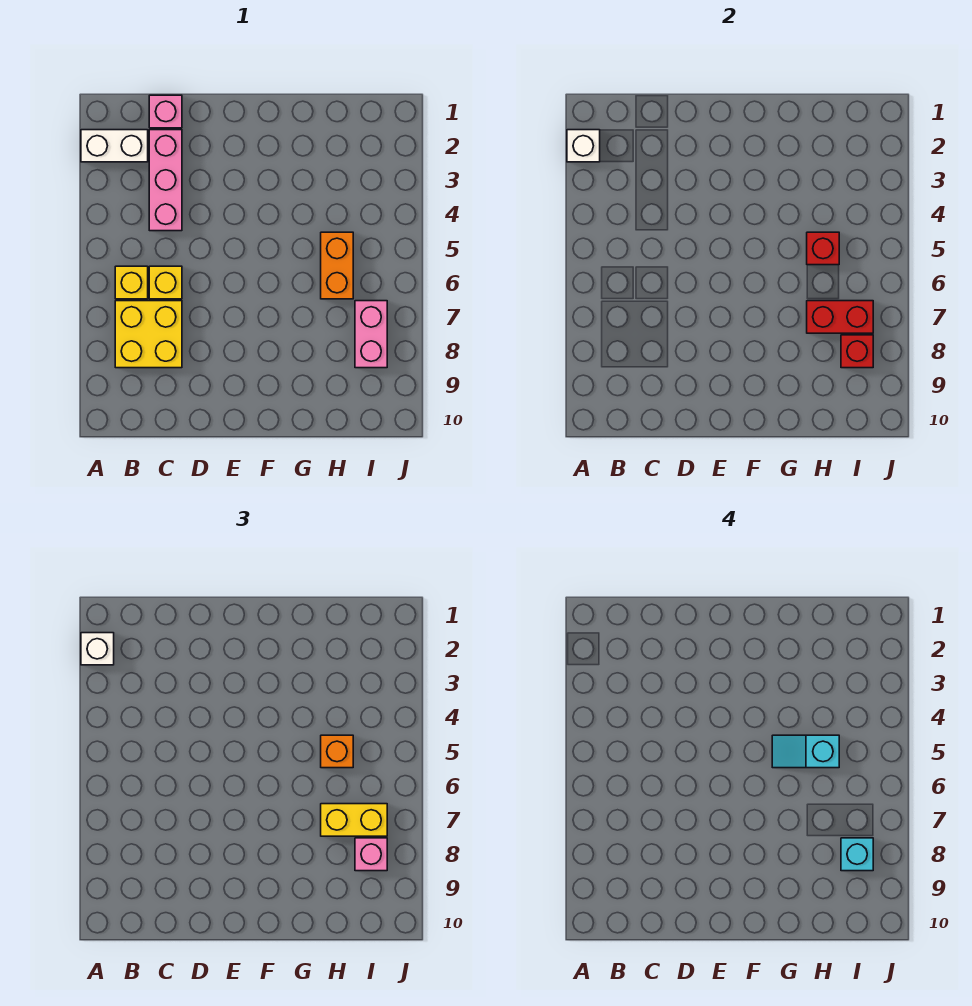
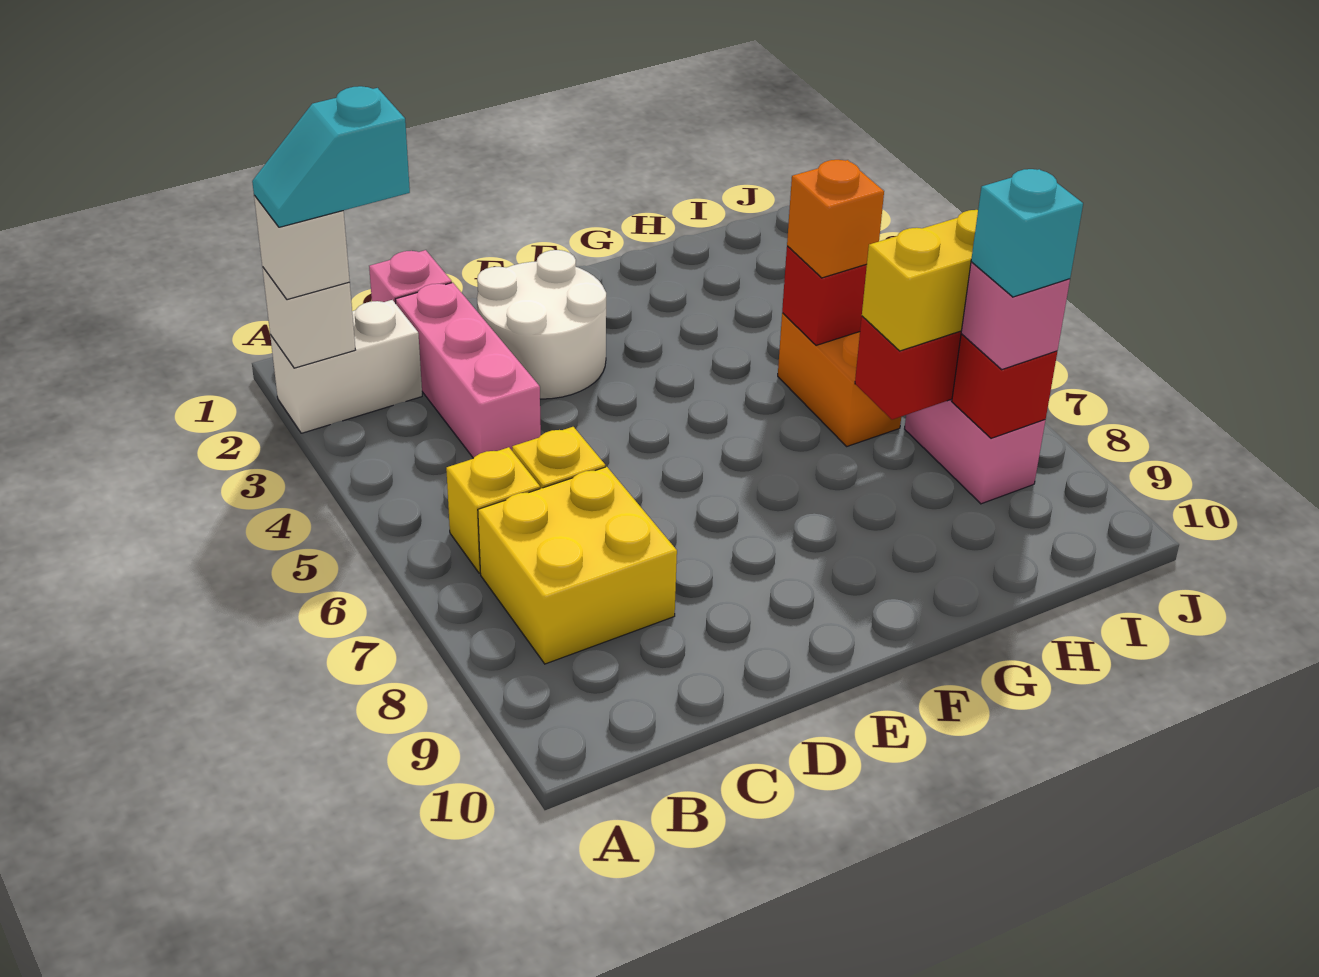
none -> white 2x2 round brick [477,250,606,399]
cyan 1x2 slope [772,735,839,768] -> cyan 1x2 slope moved to [252,86,410,227]

